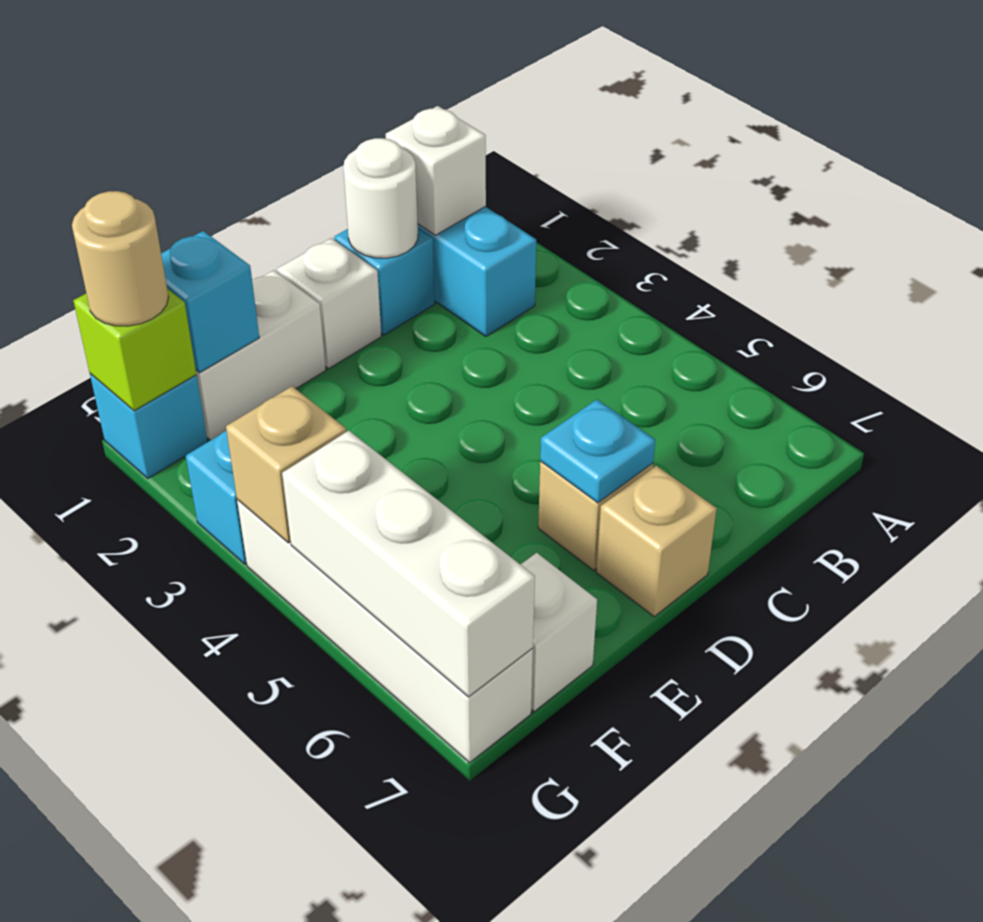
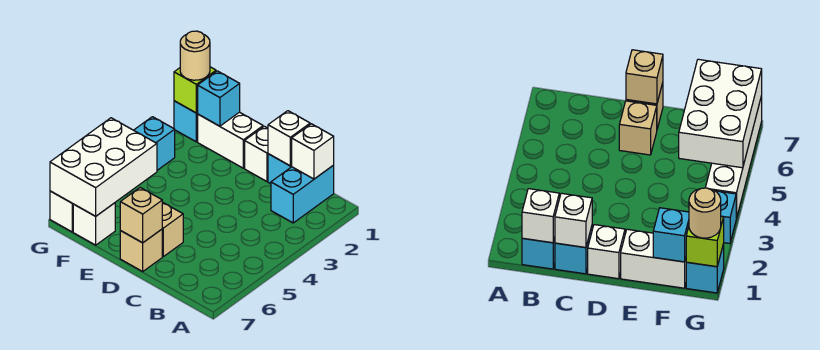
white 1x1 round brick [343,138,418,258] -> white 1x1 brick [268,111,310,166]
cyan 1x1 plate [540,400,655,503] -> none
tan 1x1 brick [226,386,346,543] -> tan 1x1 brick moved to [120,188,162,243]
white 1x3 brick [282,431,535,697] -> white 2x3 brick [50,118,157,216]

